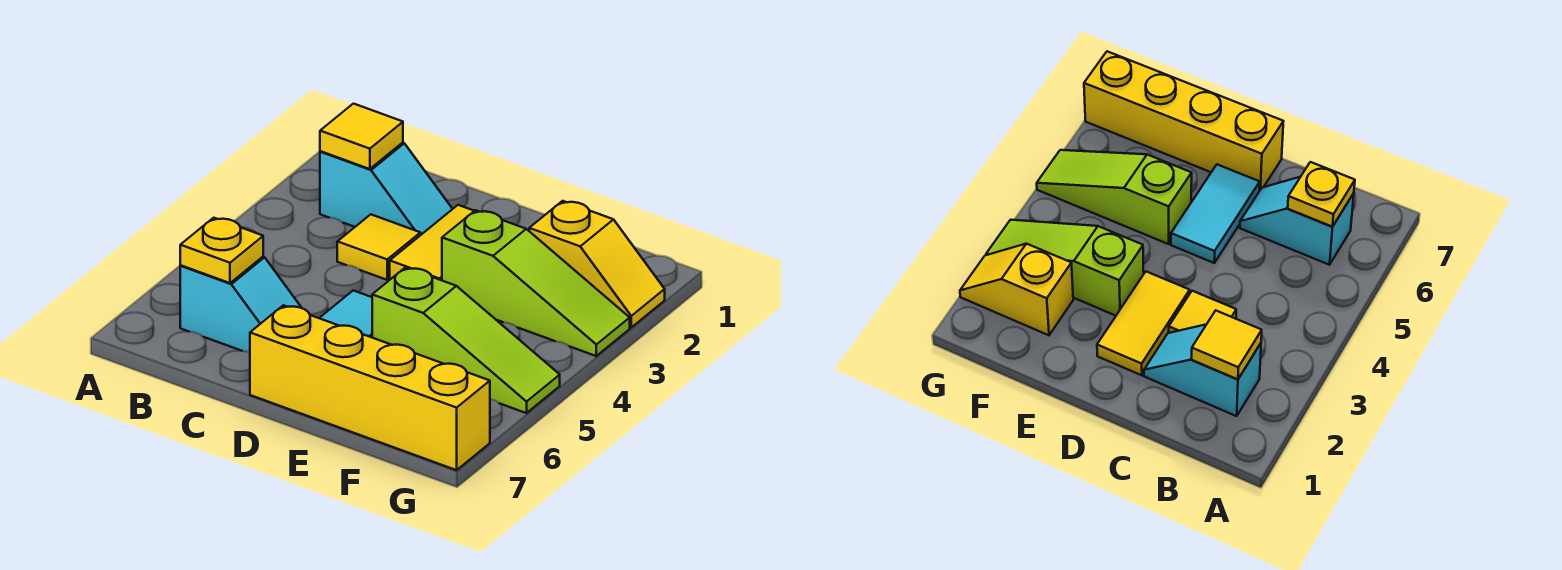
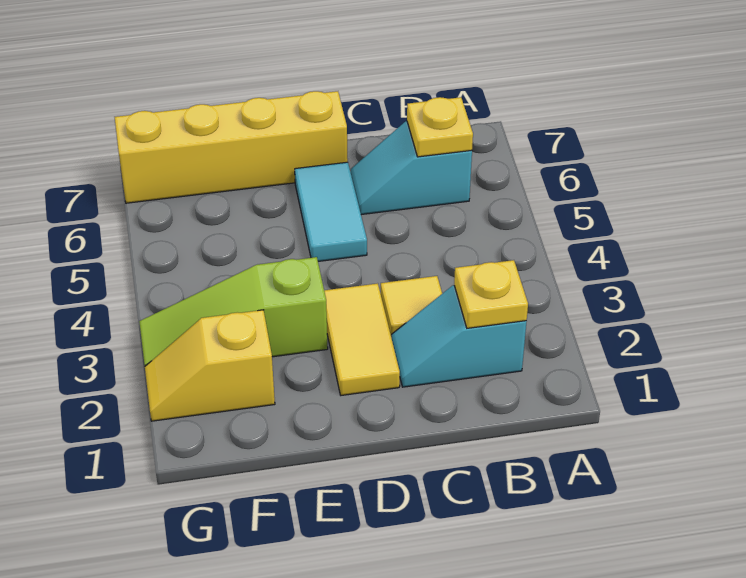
yellow 1x1 tile [320,104,403,169] -> yellow 1x1 plate [454,260,528,328]
lime 1x3 slope [372,267,560,413] -> none

